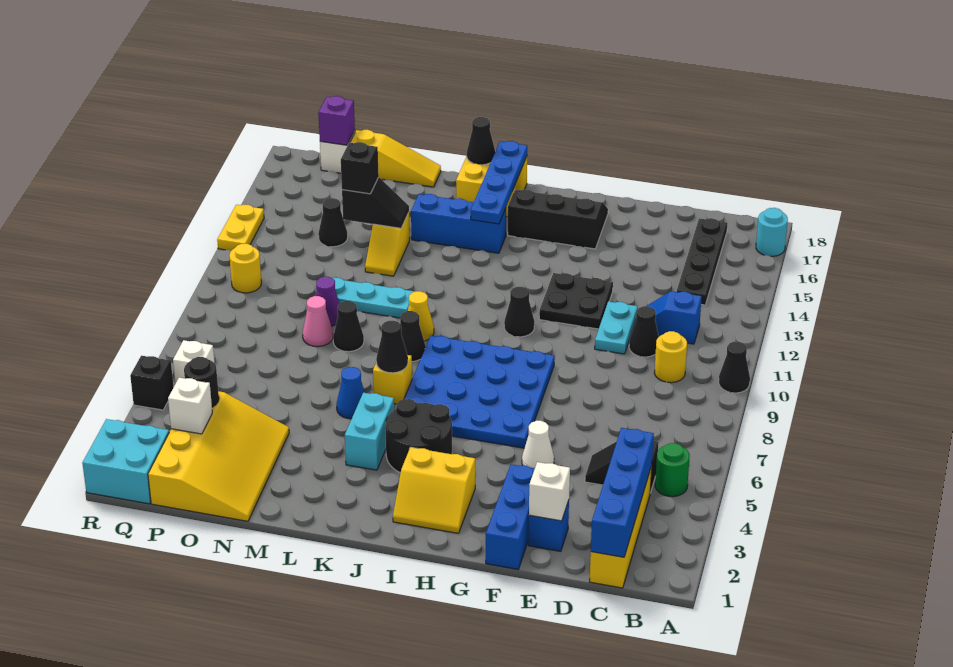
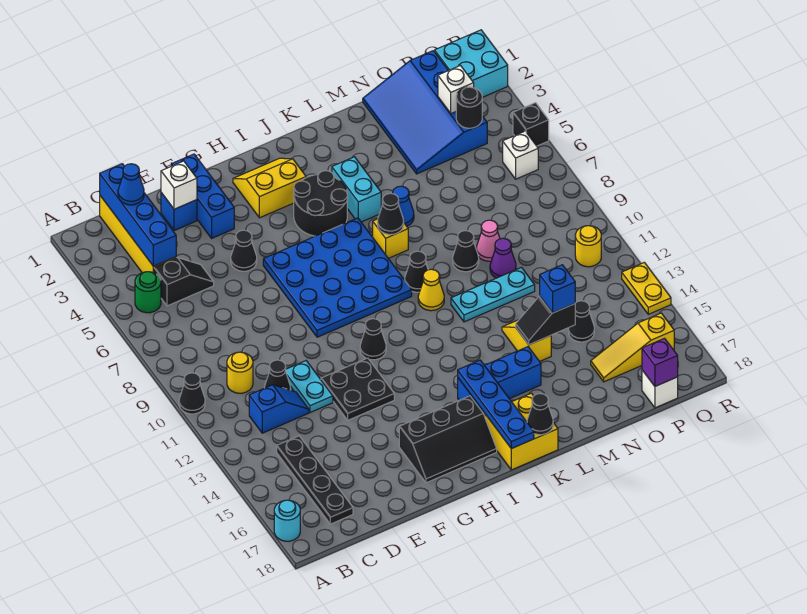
none -> blue 1x1 cone [118,164,144,205]
white 1x1 cone [522,421,554,468] -> black 1x1 cone [231,230,257,271]
yellow 1x3 slope [350,130,441,187] -> yellow 1x3 slope moved to [591,313,674,382]
yellow 3x4 slope [148,391,289,521] -> blue 3x4 slope [363,51,487,174]
black 1x1 brick [341,142,379,194] -> blue 1x1 brick [540,265,575,313]

